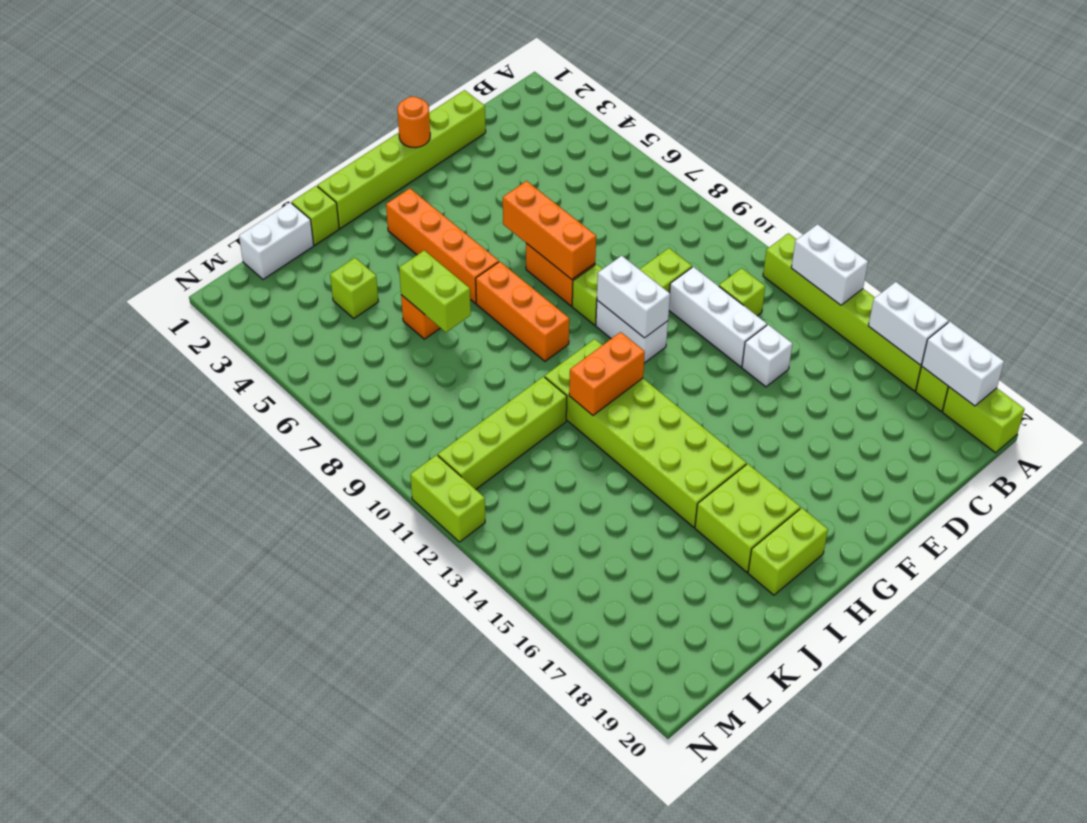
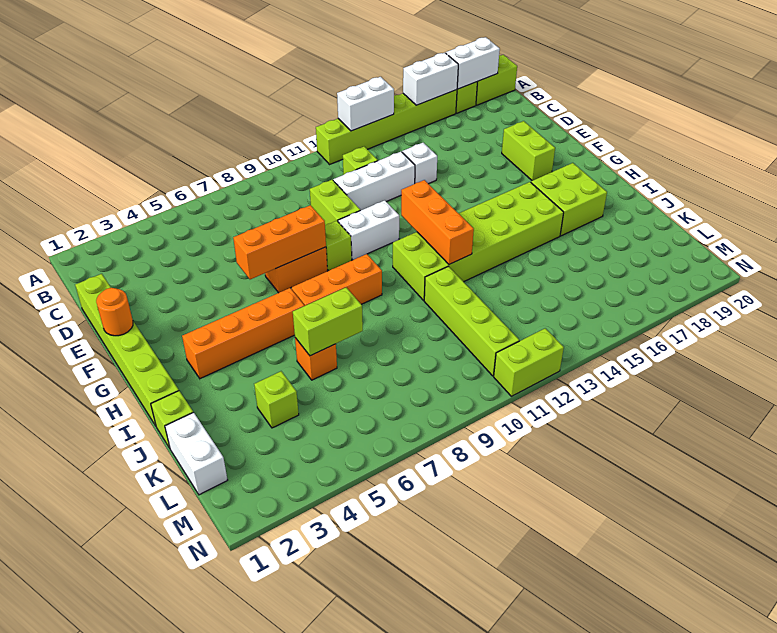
white 1x2 brick [597,256,670,338] -> none
orange 1x2 brick [569,332,645,415] -> orange 1x3 brick [401,180,474,264]
lime 1x2 brick [748,508,828,595] -> lime 1x2 brick moved to [502,121,555,181]

